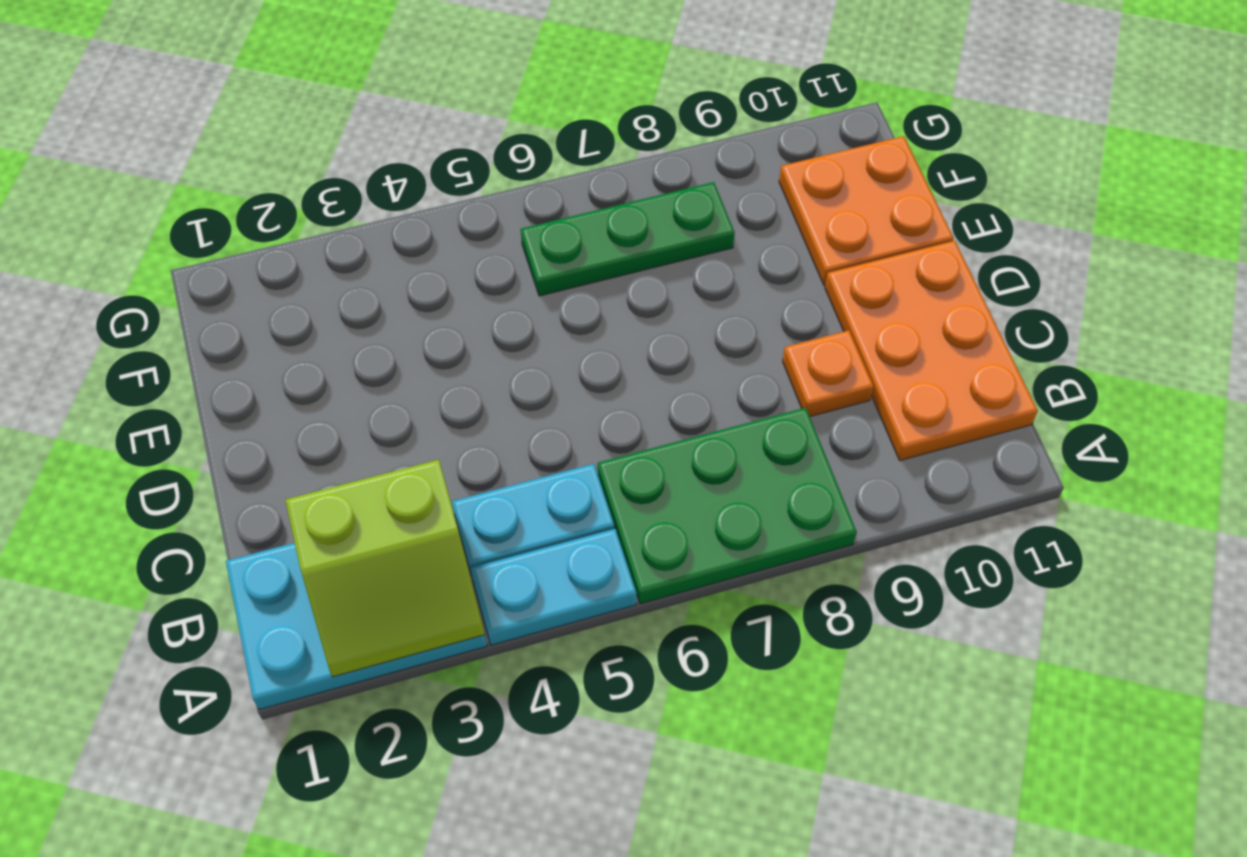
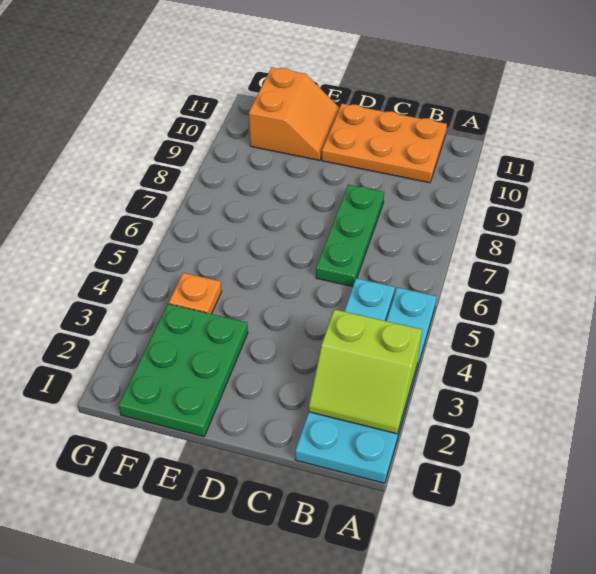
lime 2x2 slope [285,460,485,677] -> lime 2x2 slope turned to [309,309,422,434]
green 2x3 plate [598,408,857,604] -> green 2x3 plate moved to [118,304,248,437]
orange 1x1 plate [783,330,874,416] -> orange 1x1 plate moved to [169,273,222,314]
orange 2x2 plate [779,136,954,285] -> orange 2x2 slope [249,67,339,160]
green 1x3 plate [521,182,735,296] -> green 1x3 plate moved to [316,185,384,287]

